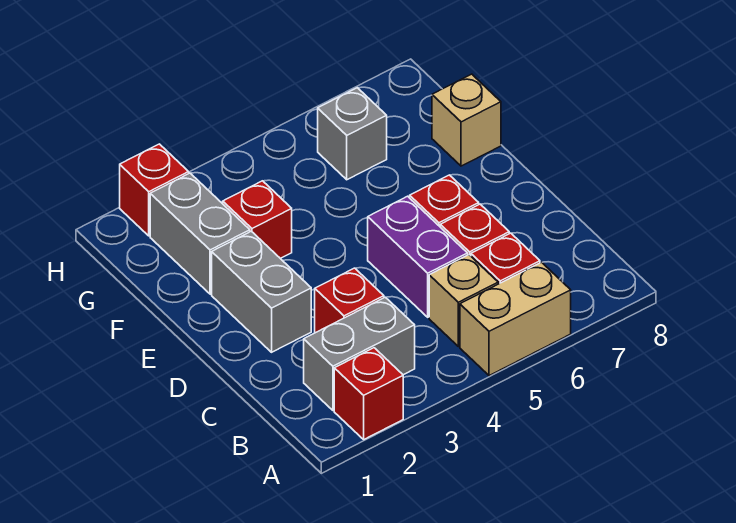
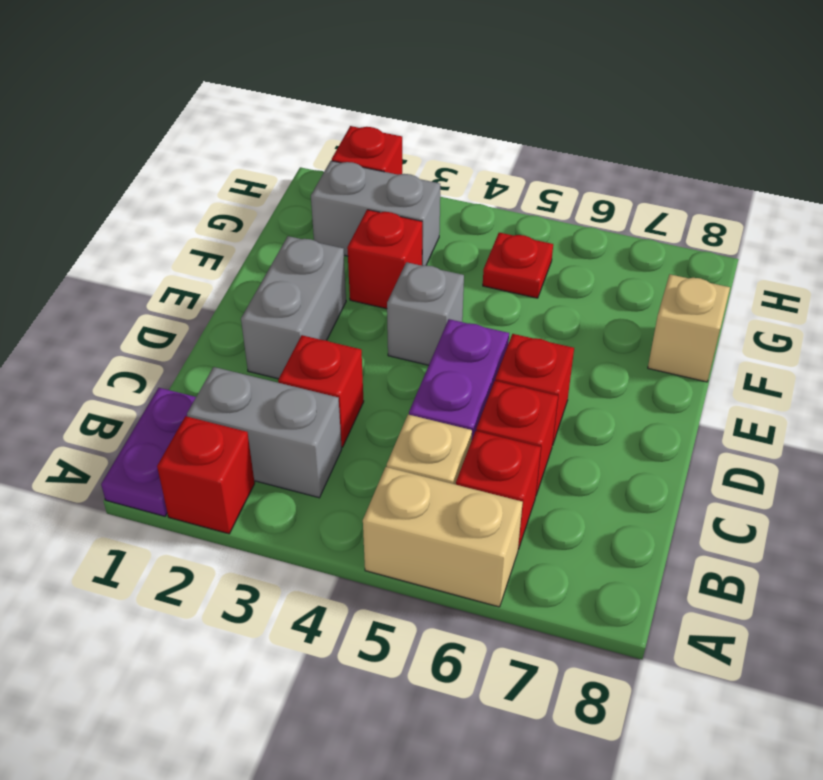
none -> purple 1x2 plate [101,388,196,516]
grey 1x2 brick [150,173,250,294] -> grey 1x2 brick turned to [311,161,440,266]
none -> red 1x1 plate [483,233,553,298]
grey 1x1 brick [318,88,387,180] -> grey 1x1 brick moved to [387,262,464,365]

